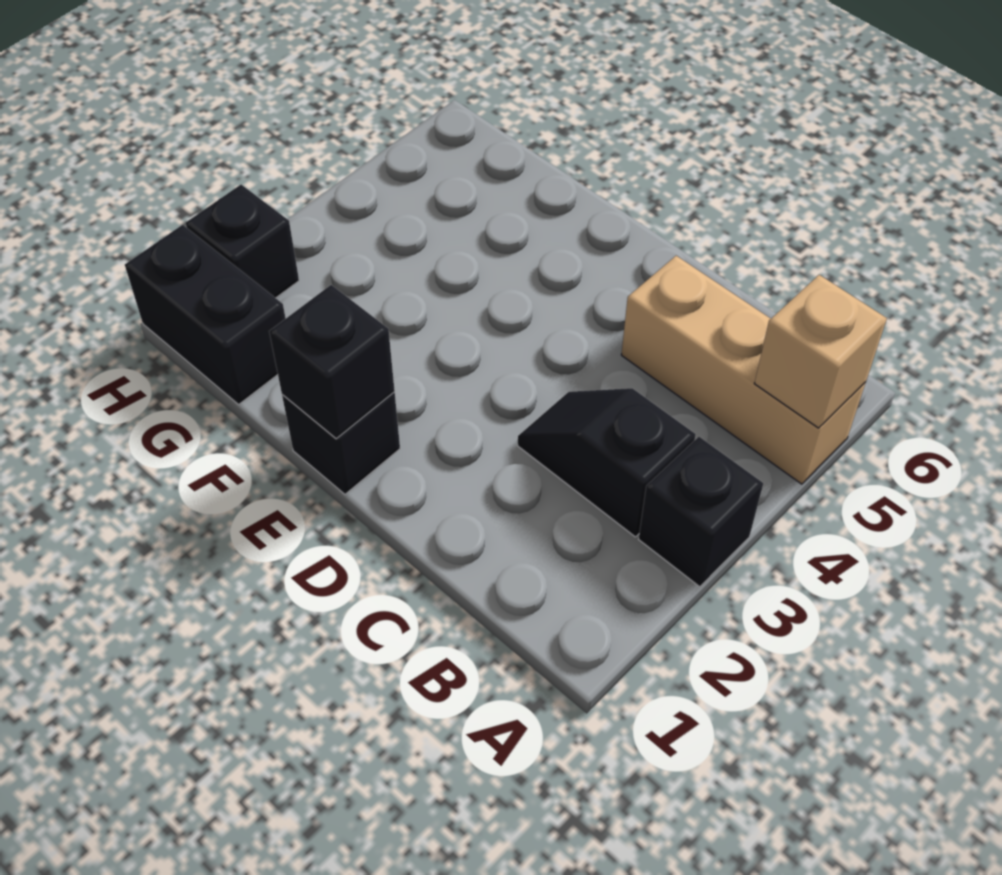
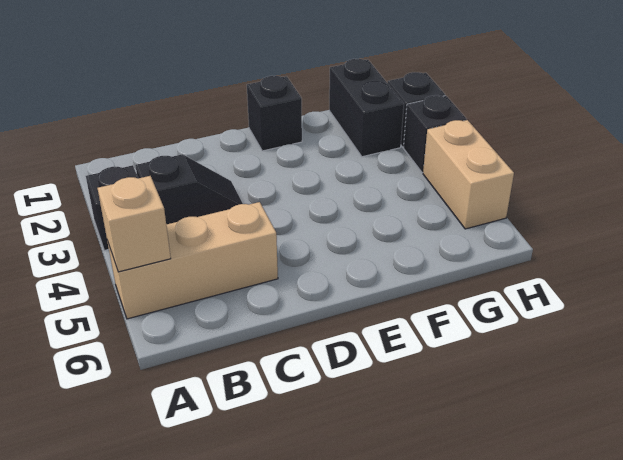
black 1x1 brick [269,285,395,439] -> black 1x1 brick moved to [403,95,466,173]
black 1x2 brick [125,225,286,404] -> black 1x2 brick turned to [329,59,404,157]
none -> tan 1x2 brick [423,120,514,229]

